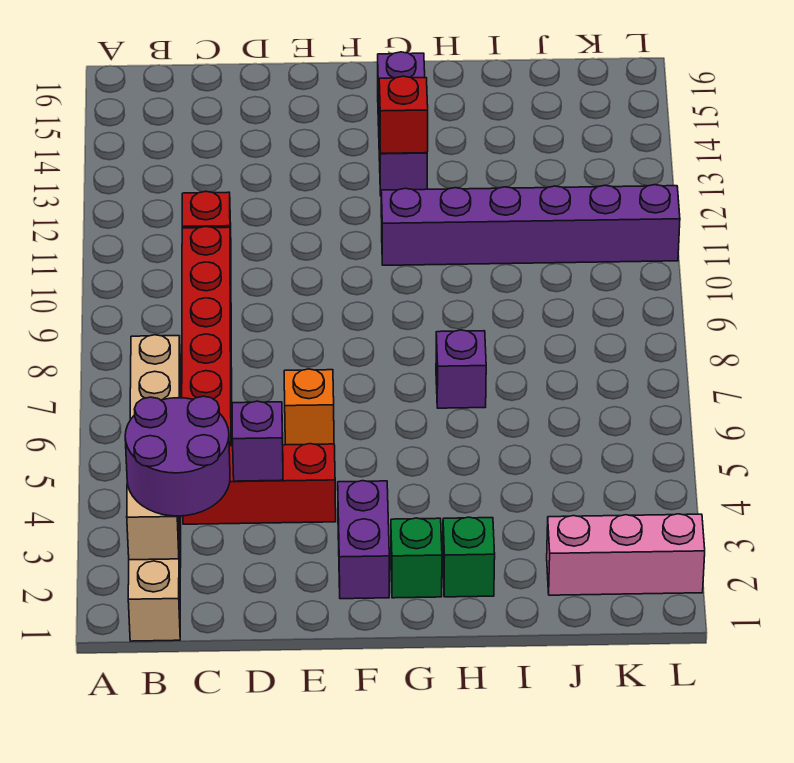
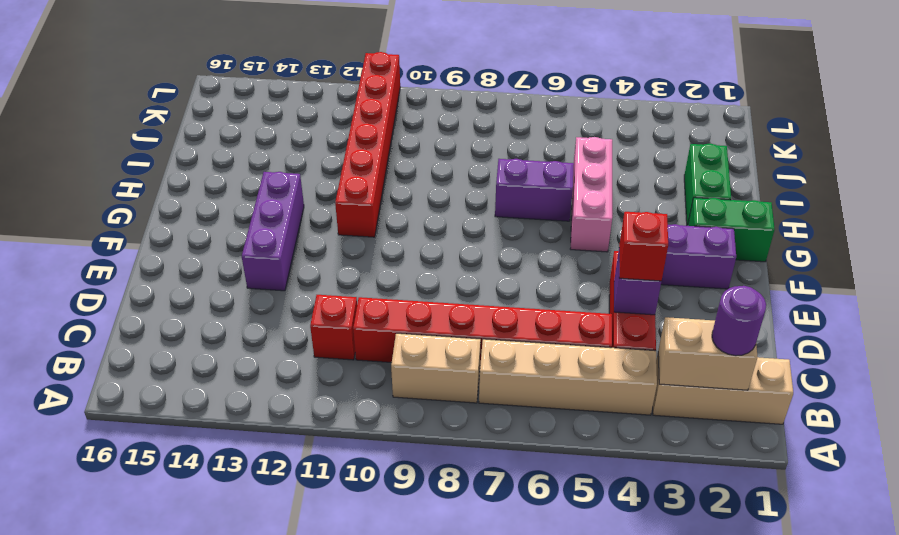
purple 2x2 round brick [125,396,230,516] -> purple 1x1 round brick [712,286,766,356]
none -> tan 1x2 brick [391,333,481,403]
orange 1x1 brick [284,369,334,445] -> none
green 1x1 brick [391,518,442,598] -> green 1x2 brick [688,198,775,262]
purple 1x6 brick [381,185,680,265] -> red 1x6 brick [335,52,400,237]
purple 1x3 brick [378,52,427,196] -> purple 1x3 brick turned to [242,172,304,291]
red 1x1 brick [379,76,428,153] -> red 1x1 brick moved to [619,212,668,281]
green 1x1 brick [443,517,495,597] -> green 1x2 brick [684,144,731,226]
purple 1x1 brick [436,330,486,408] -> purple 1x2 brick [495,159,574,221]
pink 1x3 brick [547,514,705,595] -> pink 1x3 brick moved to [571,137,612,252]

